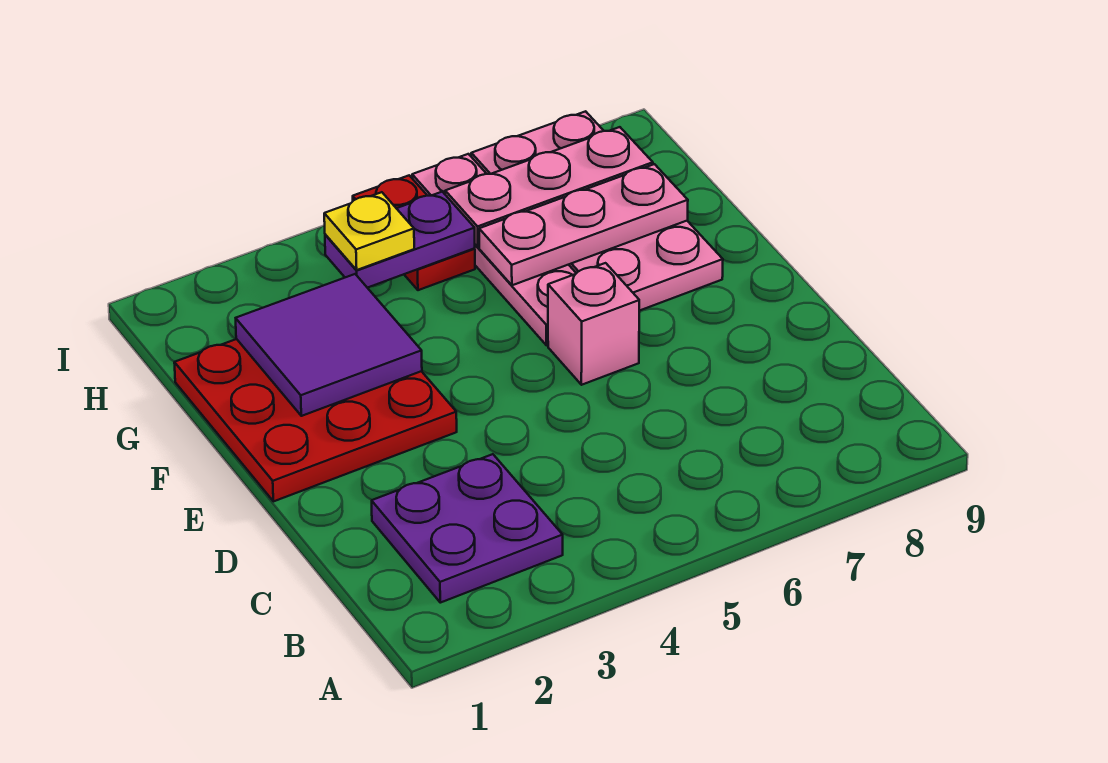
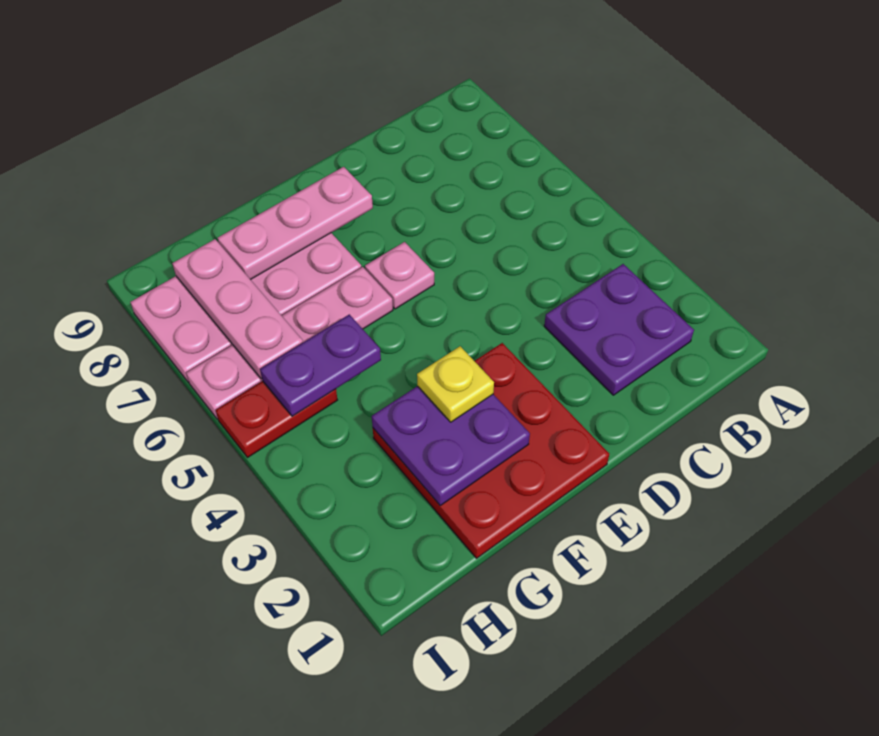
pink 1x1 brick [548,263,639,385] -> pink 1x1 plate [365,242,434,309]
purple 2x2 tile [236,274,422,416] -> purple 2x2 plate [372,386,530,505]
pink 1x3 plate [479,164,688,285] -> pink 1x3 plate turned to [218,167,373,280]
purple 1x2 plate [325,192,475,288] -> purple 1x2 plate turned to [260,314,381,416]
yellow 1x1 plate [324,192,414,270] -> yellow 1x1 plate moved to [417,346,494,422]

